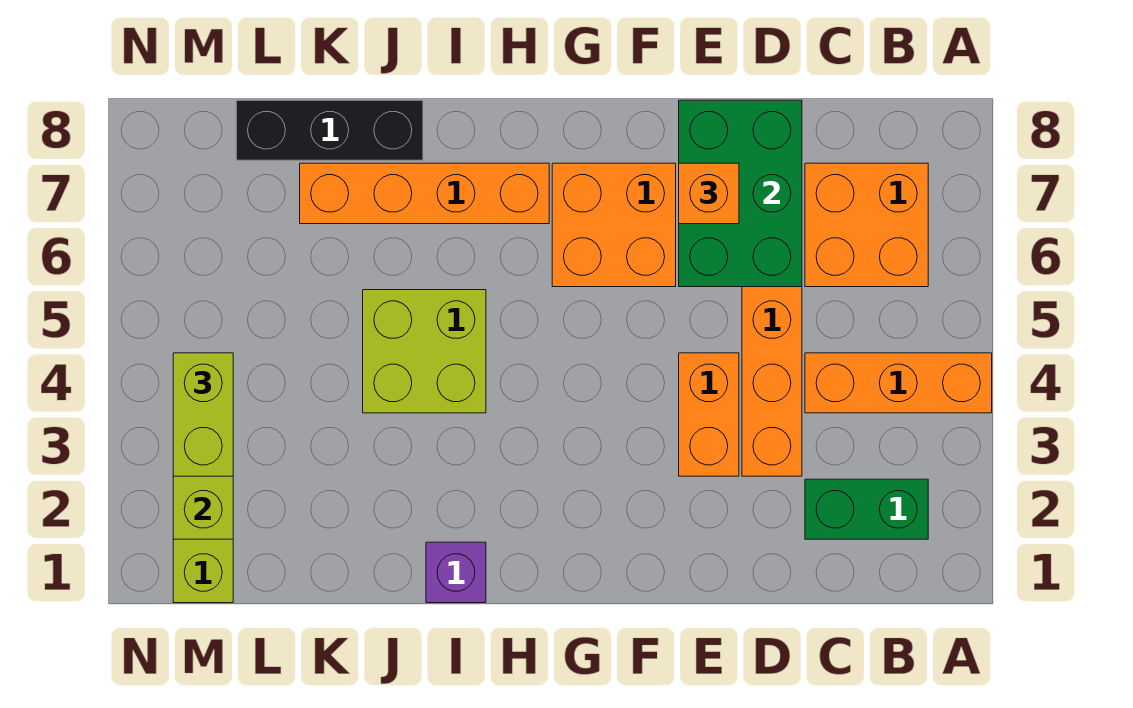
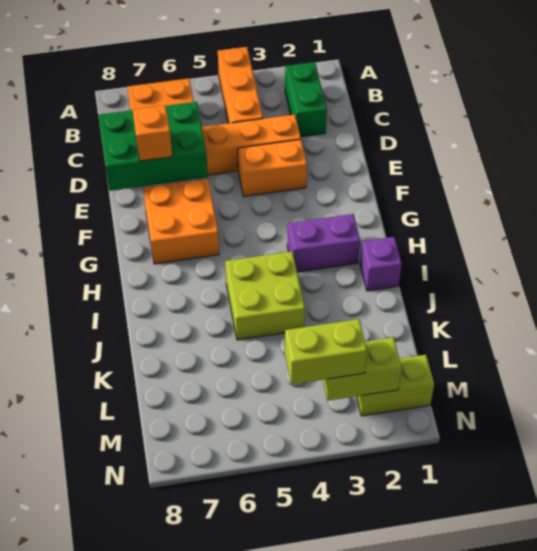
none -> purple 1x2 brick [287,214,360,272]
orange 1x4 brick [300,163,549,224] -> none
black 1x3 brick [236,100,423,160] -> none

